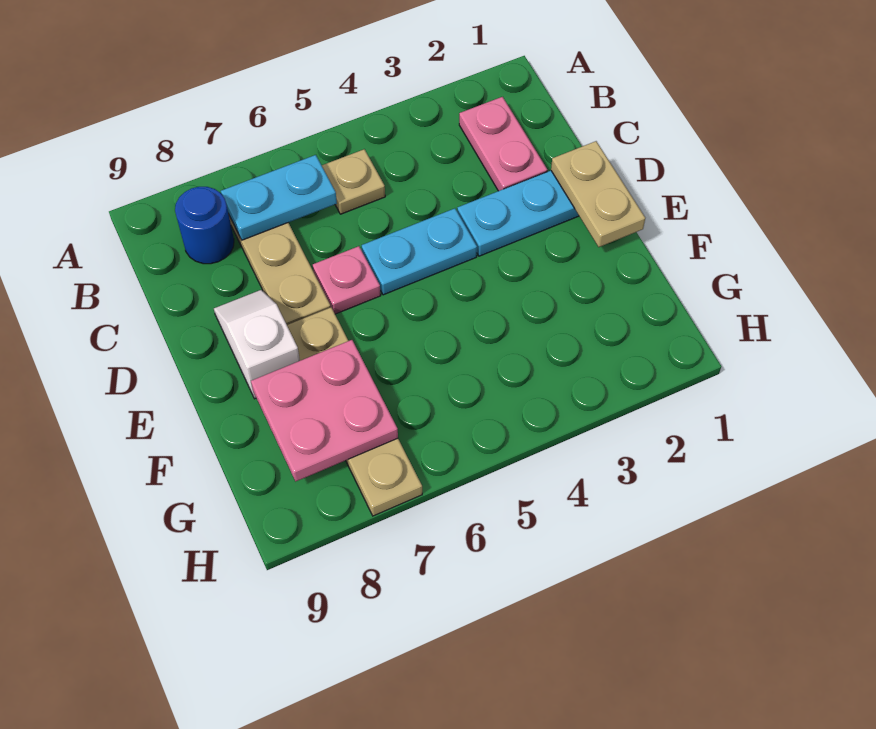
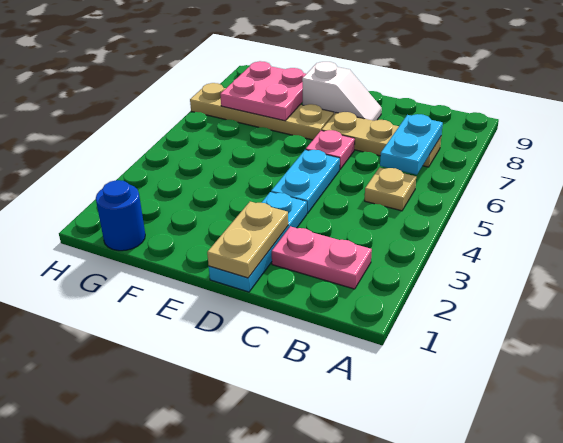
blue 1x1 round brick [175,187,234,264] -> blue 1x1 round brick moved to [96,180,145,251]
tan 1x2 plate [551,141,645,247] -> tan 1x2 plate turned to [207,202,288,278]

